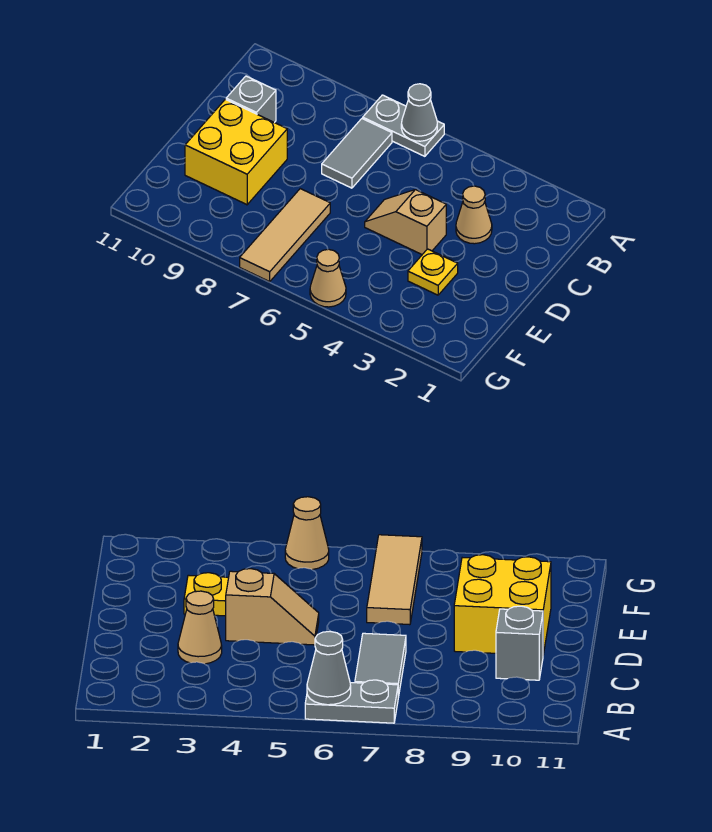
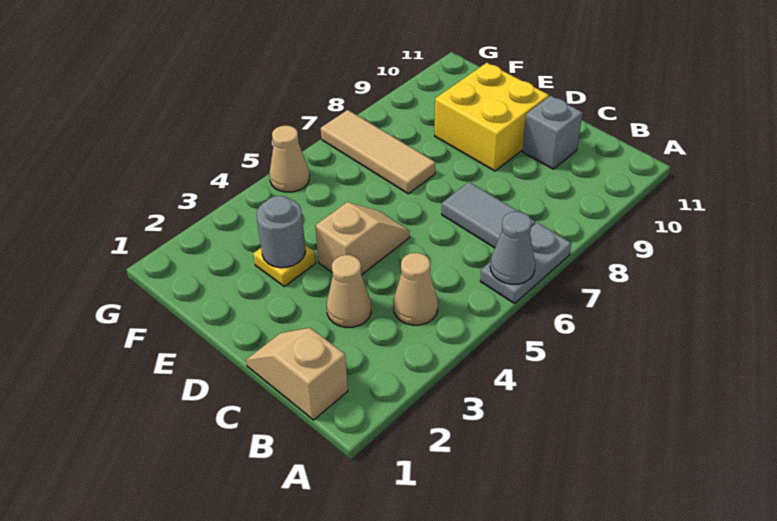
none -> tan 1x2 slope [246,328,348,420]
none -> tan 1x1 cone [393,253,438,325]
none -> grey 1x1 round brick [257,196,305,268]

